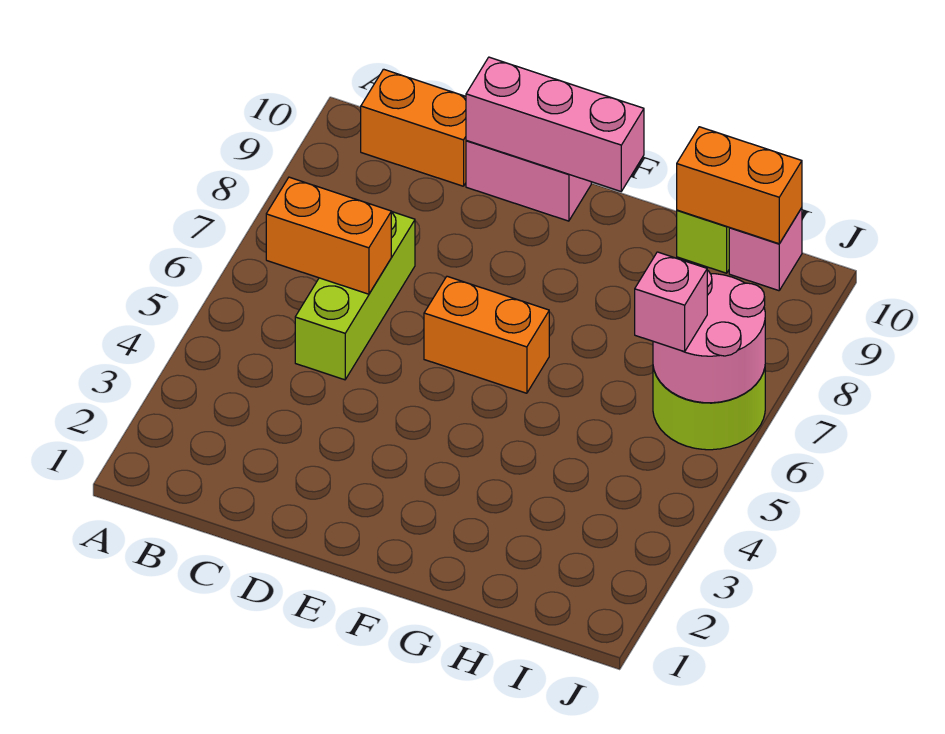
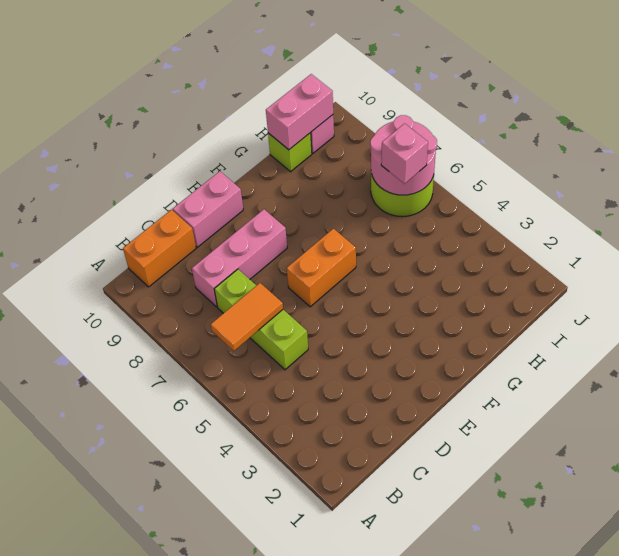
orange 1x2 brick [266,177,391,294] -> orange 1x2 tile [211,283,283,351]
pink 1x3 brick [466,57,644,191] -> pink 1x3 brick moved to [192,209,287,307]
orange 1x2 brick [677,127,802,244] -> pink 1x2 brick [266,74,333,150]

